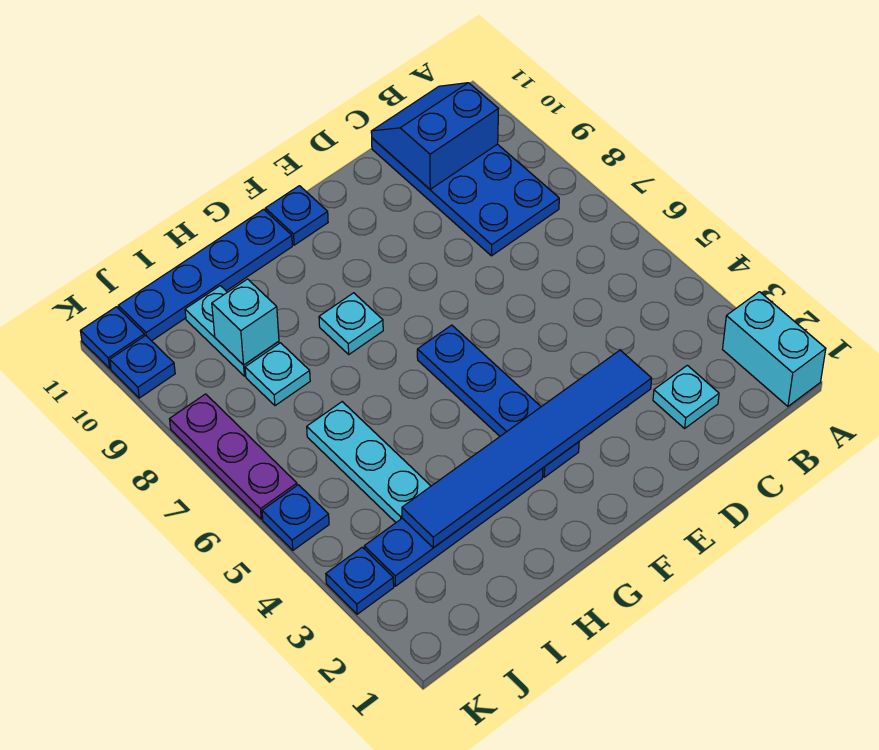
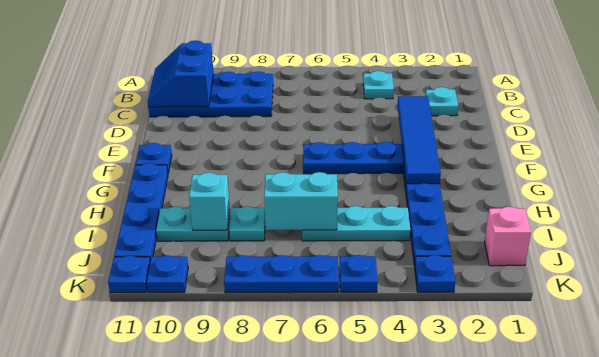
cyan 1x2 brick [723,292,826,406] -> cyan 1x2 brick moved to [264,172,338,230]
blue 1x6 tile [402,350,652,548] -> blue 1x4 tile [398,96,441,184]
cyan 1x1 plate [319,293,383,354] -> cyan 1x1 plate moved to [363,71,394,99]
none -> pink 1x1 brick [485,207,531,266]
purple 1x3 plate [170,394,297,519] -> blue 1x3 plate [224,255,339,293]

